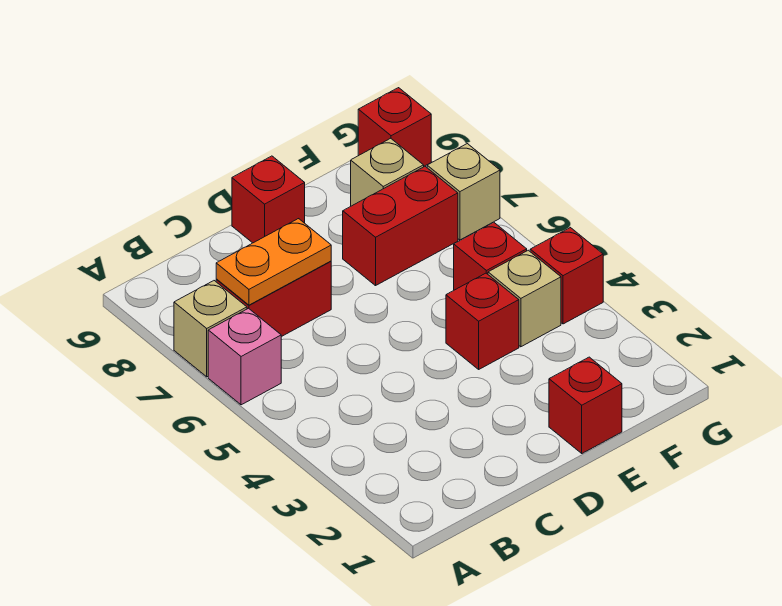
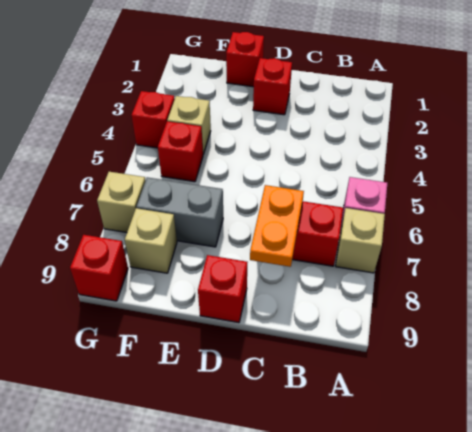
orange 1x2 plate [216,219,331,305] -> orange 1x2 plate turned to [250,185,304,267]
red 1x1 brick [446,273,519,369] -> red 1x1 brick moved to [253,58,292,115]
red 1x2 brick [343,166,458,286] -> grey 1x2 brick [136,177,223,247]

